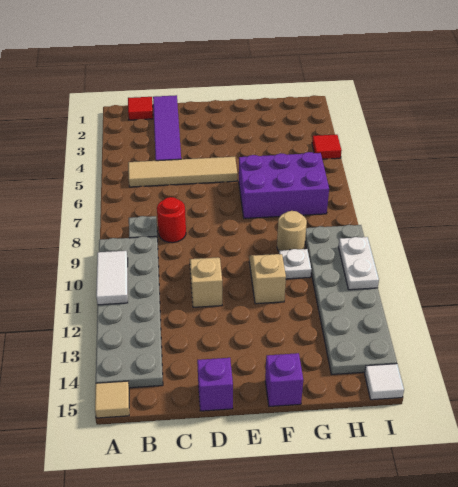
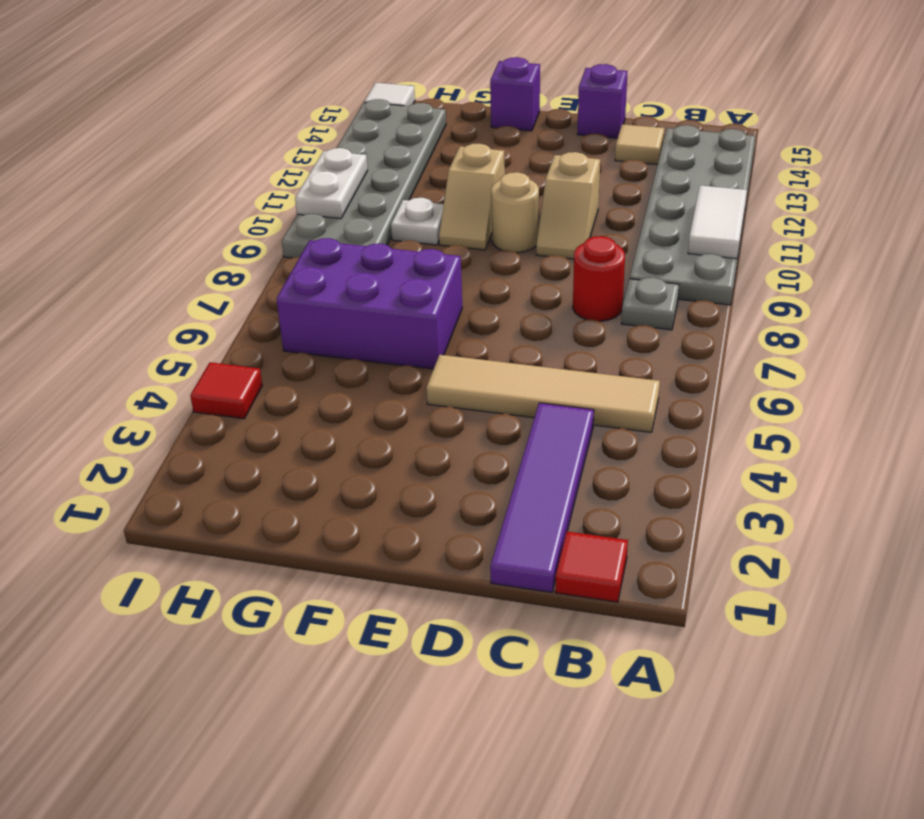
tan 1x1 tile [95,381,129,418] -> tan 1x1 tile moved to [615,124,664,165]
tan 1x1 round brick [277,211,307,251] -> tan 1x1 round brick moved to [491,172,539,253]

